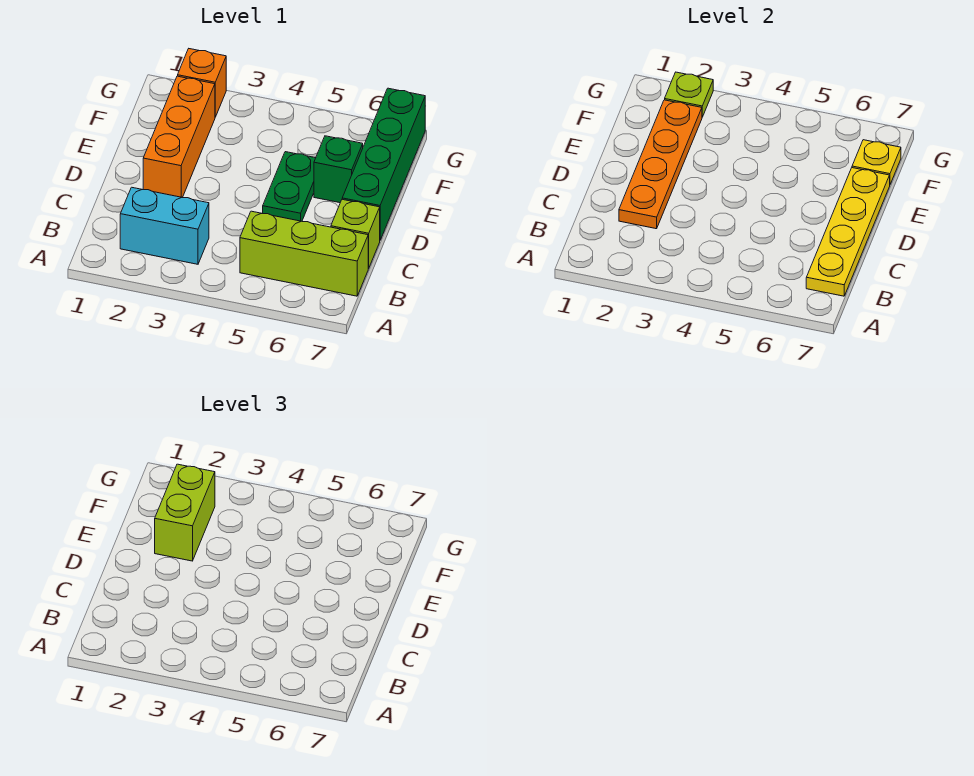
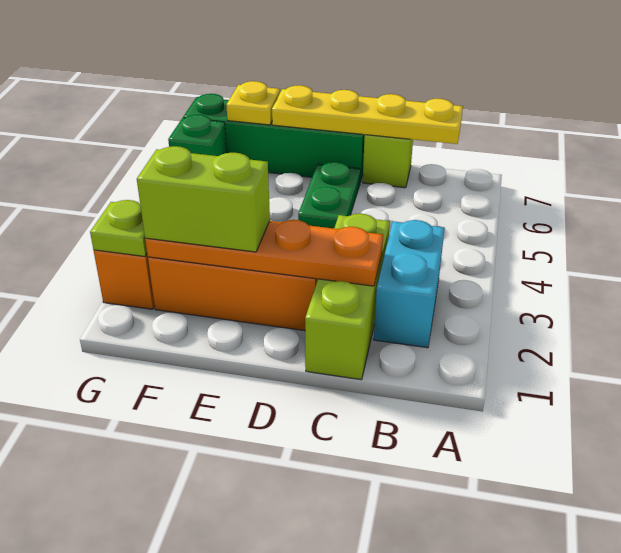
lime 1x3 brick [240,211,369,296] -> lime 1x3 brick moved to [305,214,390,380]
green 1x2 plate [263,152,315,221] -> green 1x2 plate turned to [298,162,361,228]
green 1x1 brick [314,136,363,203] -> green 1x1 brick moved to [168,115,227,156]

